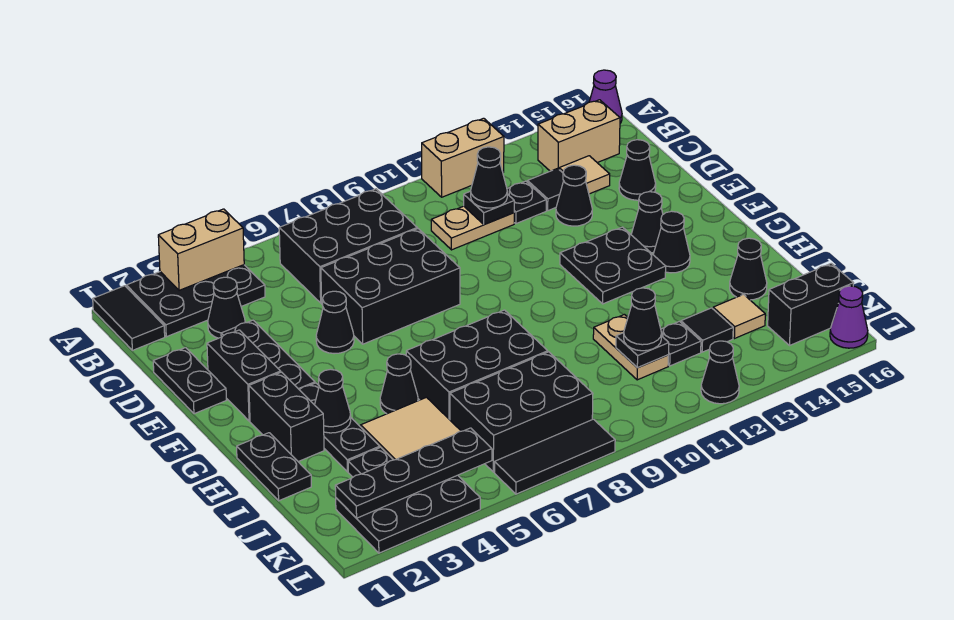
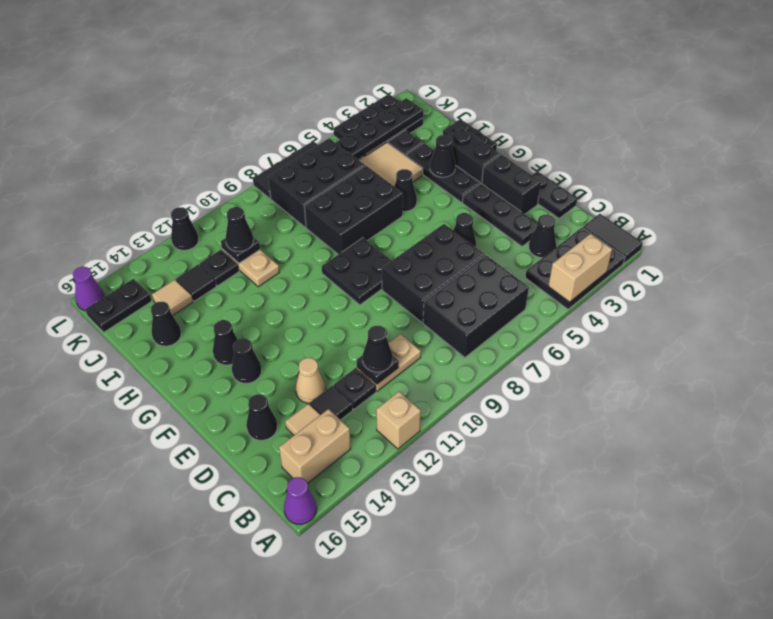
tan 1x2 brick [422,118,504,197] -> tan 1x1 brick [376,392,421,449]
black 1x1 cone [556,165,592,226] -> tan 1x1 cone [296,358,326,403]
black 2x2 plate [560,227,666,304] -> black 2x2 plate moved to [321,238,392,305]
black 1x2 brick [768,263,853,346] -> black 1x2 plate [85,279,152,332]

